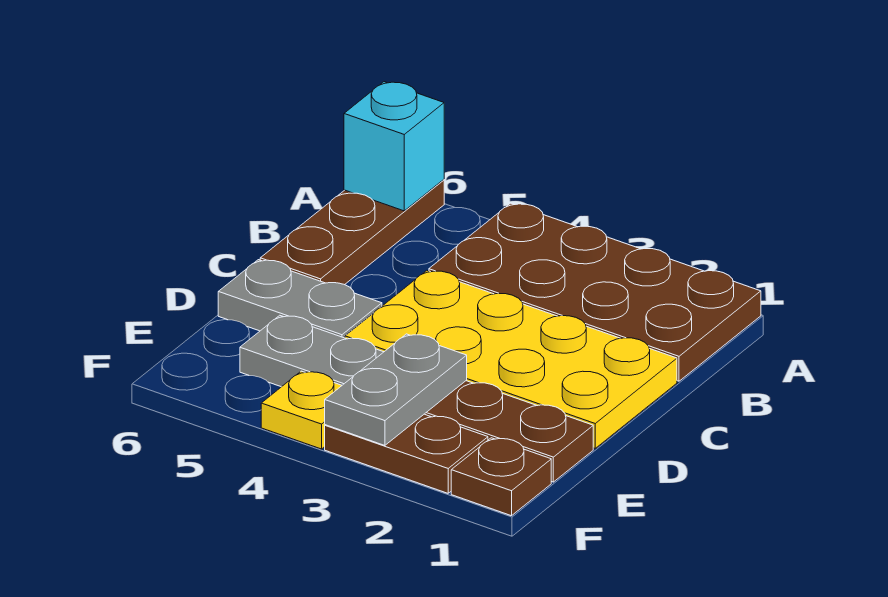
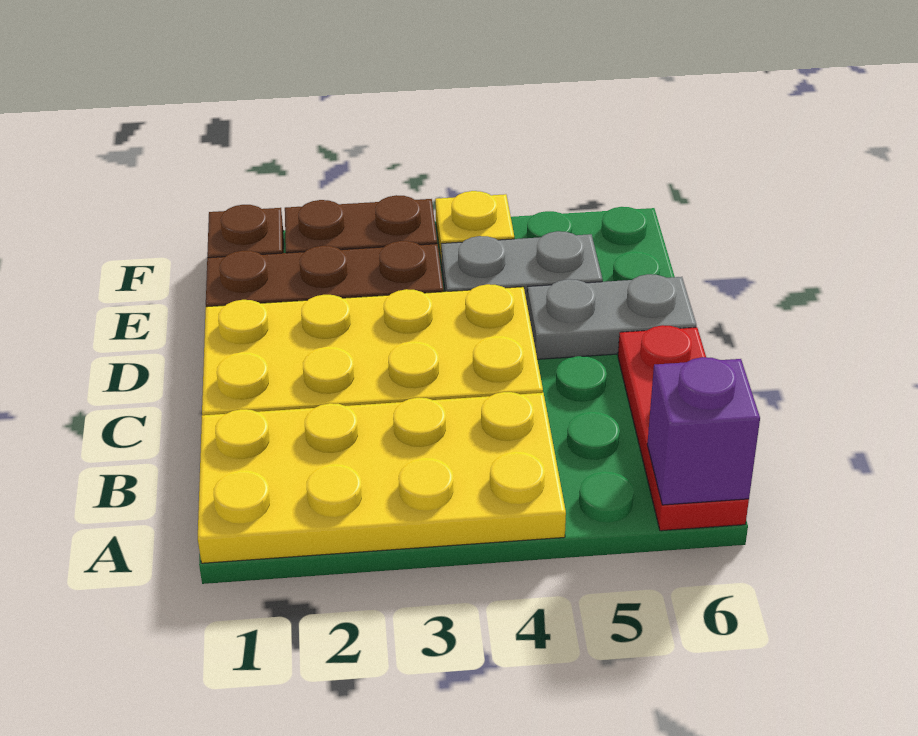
brown 2x4 plate [429,203,761,381] -> yellow 2x4 plate [198,392,566,563]
brown 1x3 plate [260,180,444,285] -> red 1x3 plate [618,325,749,531]
cyan 1x1 brick [344,82,444,211] -> purple 1x1 brick [647,357,760,505]
grey 1x2 plate [325,334,467,446] -> none

